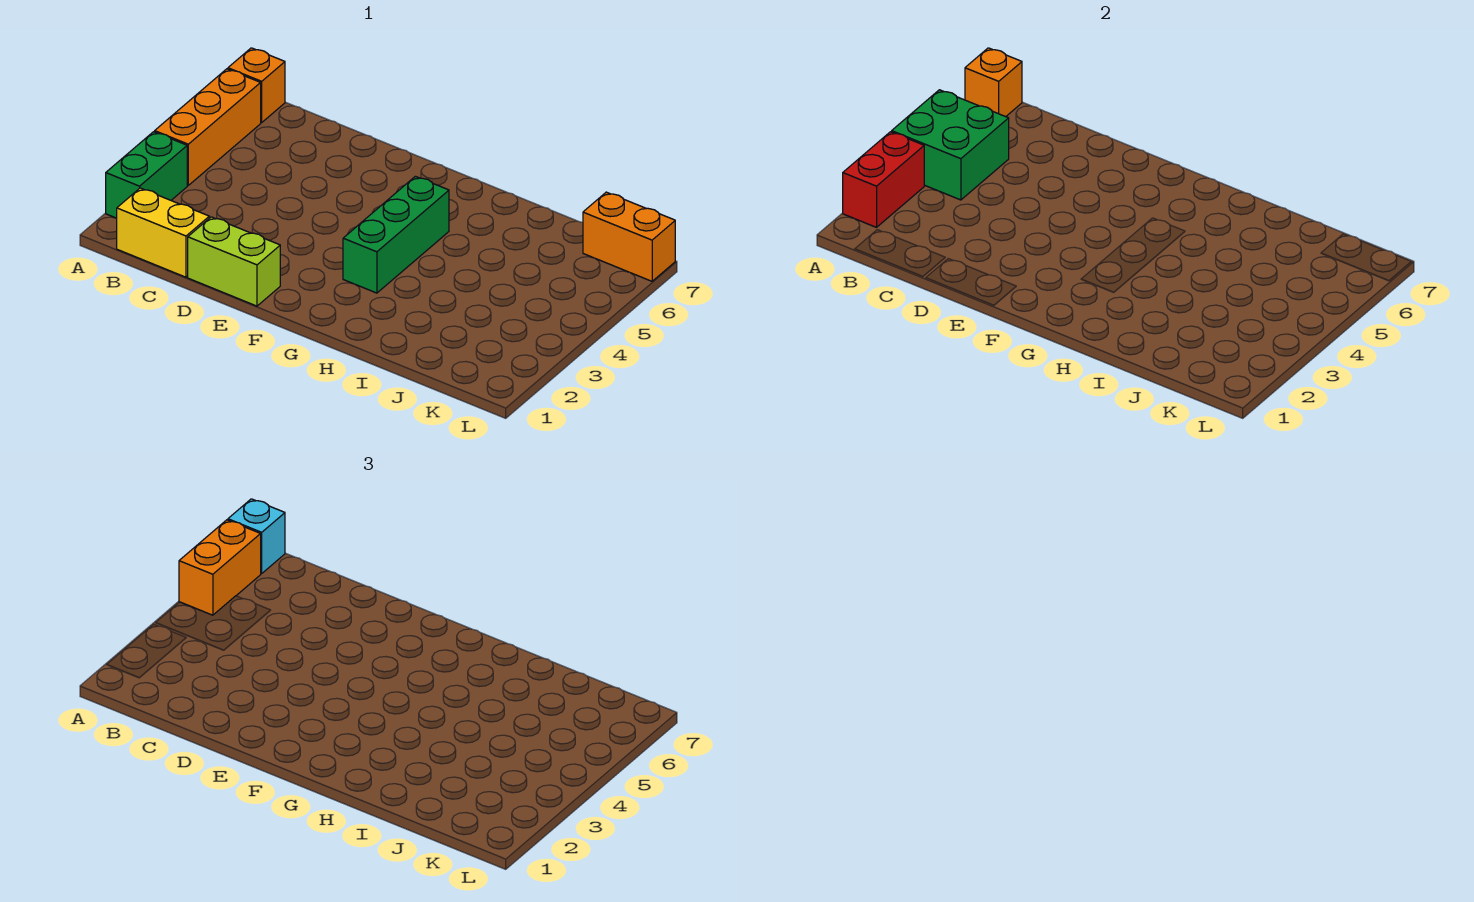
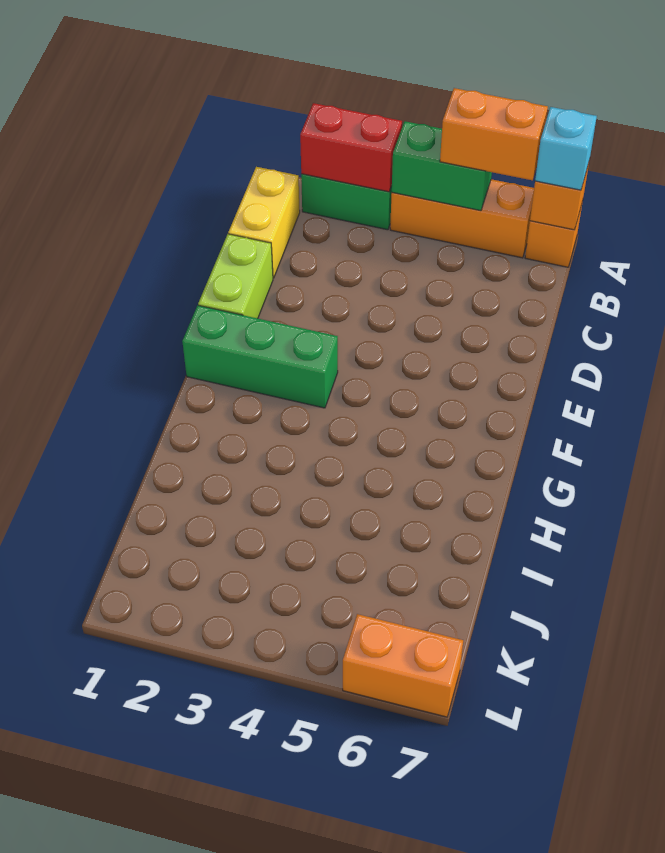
green 2x2 brick [892,90,1009,200] -> green 1x2 brick [391,121,492,211]
green 1x3 brick [343,176,449,293] -> green 1x3 brick moved to [182,305,338,408]
orange 1x2 brick [583,192,675,281] -> orange 1x2 brick turned to [343,614,463,717]

